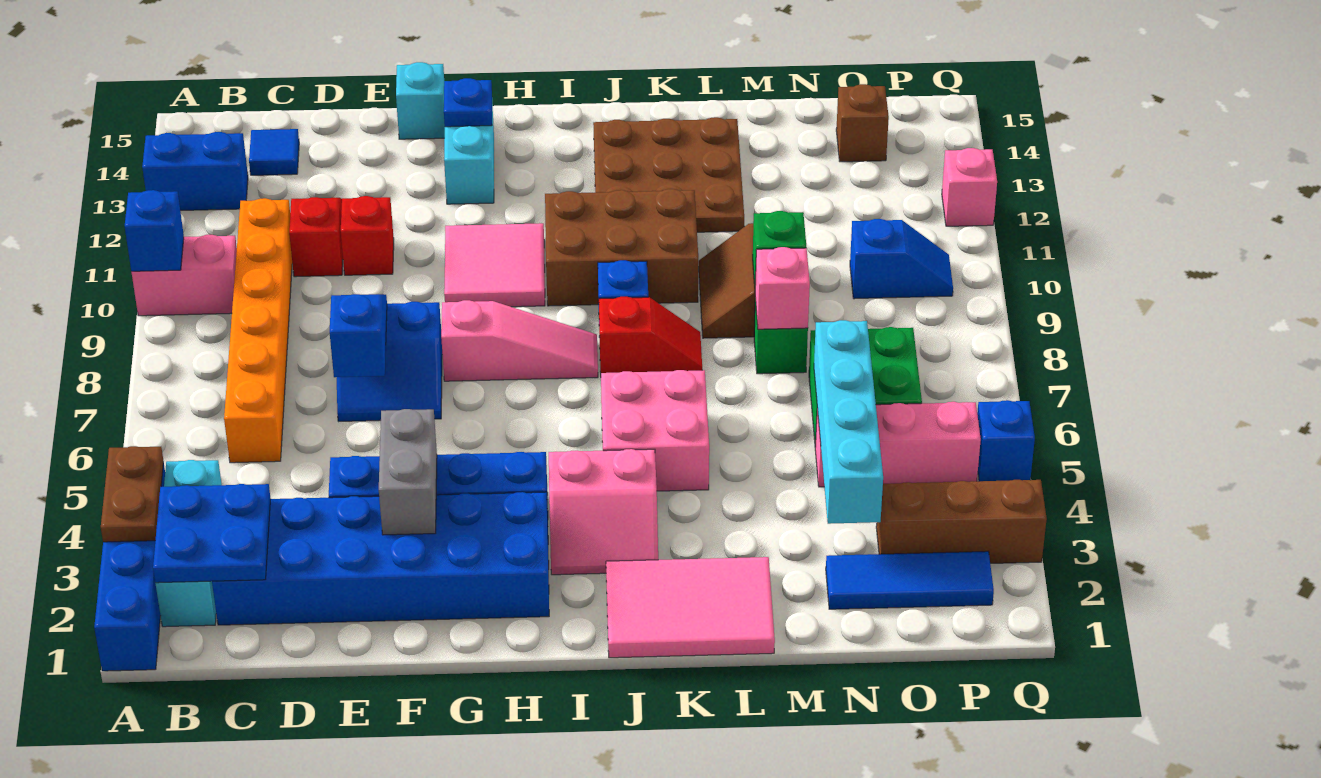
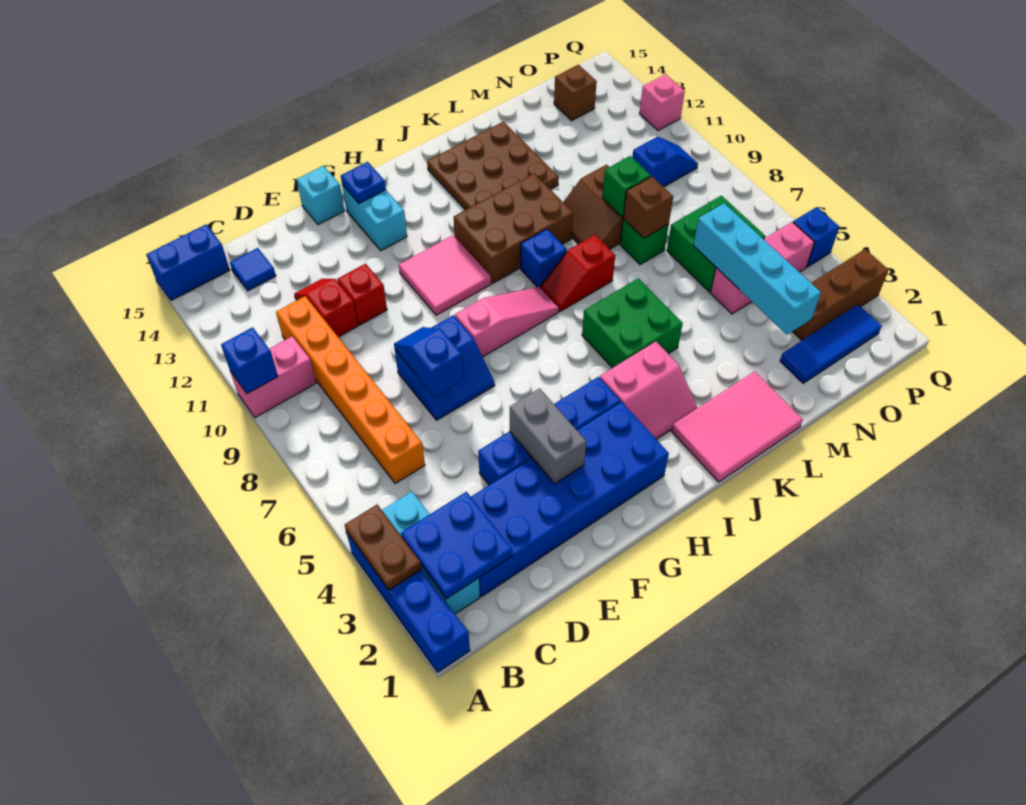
blue 1x2 brick [142,132,248,210] -> blue 1x2 brick moved to [146,224,230,301]
pink 2x2 brick [601,370,709,491] -> green 2x2 brick [582,278,683,368]
red 1x2 slope [599,297,702,373] -> red 1x2 slope turned to [541,235,615,311]
pink 1x1 brick [755,247,810,329] -> brown 1x1 brick [623,177,673,238]

